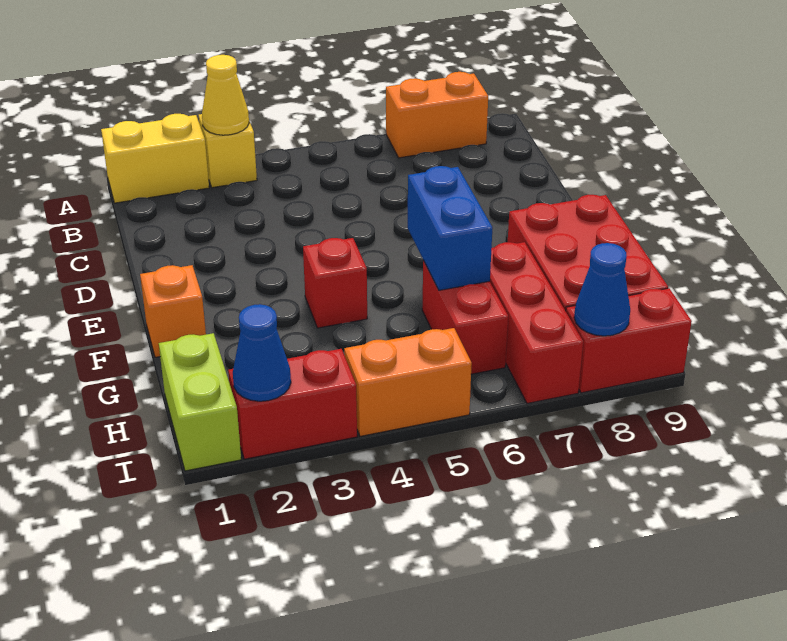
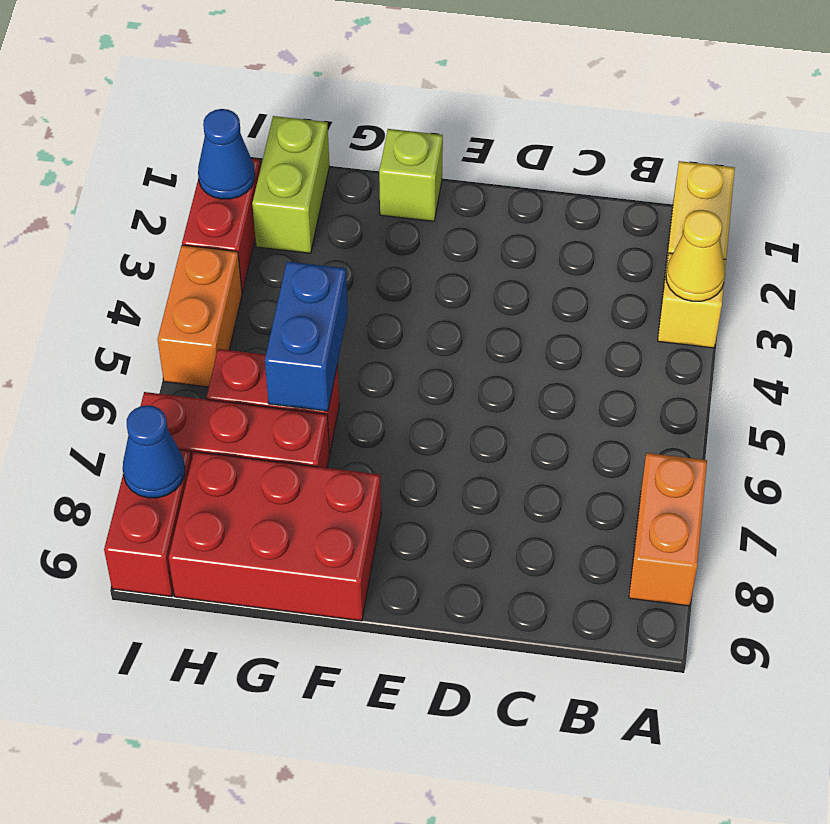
orange 1x1 brick [140,265,206,357] -> lime 1x1 brick [379,129,443,221]
red 1x1 brick [303,238,367,328] -> none
blue 1x2 brick [408,166,492,290] -> blue 1x2 brick turned to [265,261,348,411]
lime 1x2 brick [159,333,241,471] -> lime 1x2 brick turned to [252,116,329,253]

